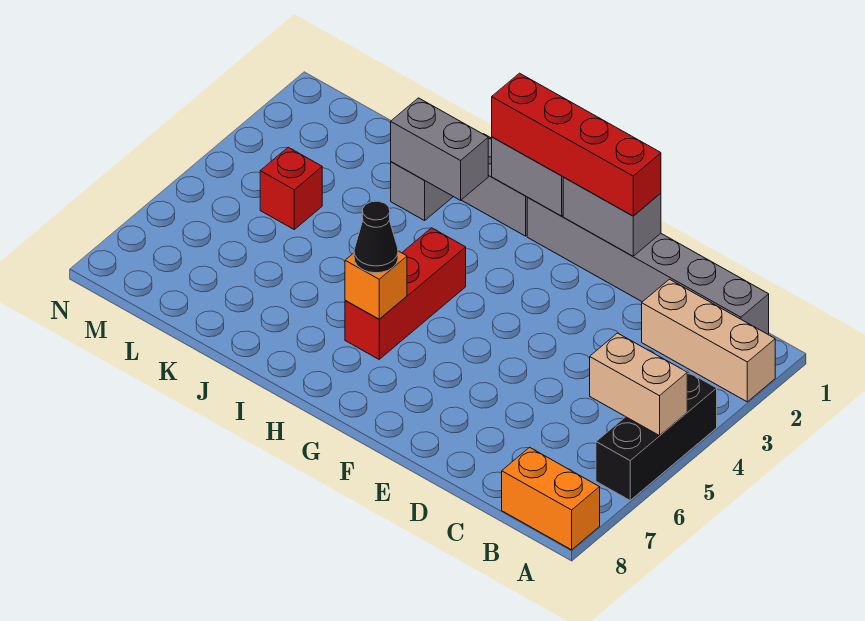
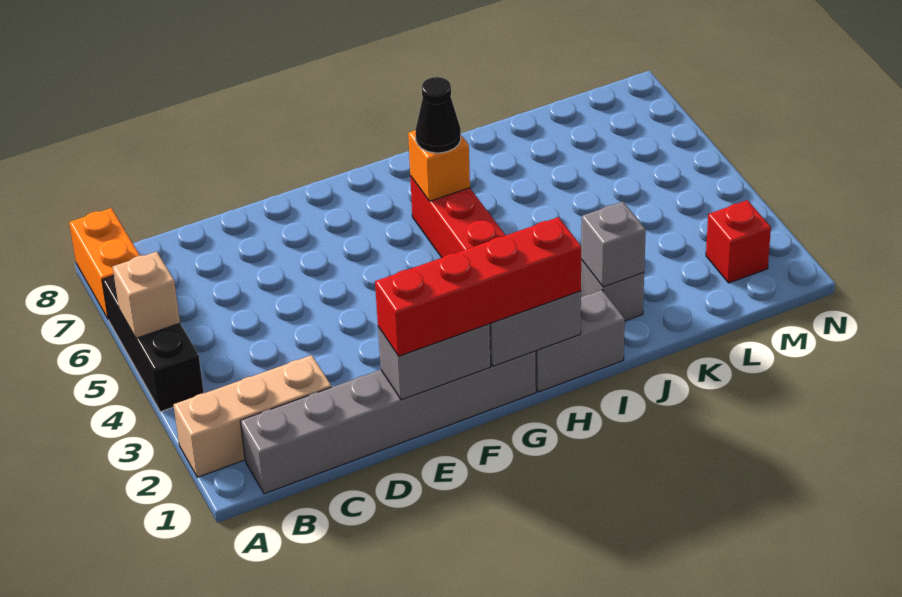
tan 1x2 brick [590,333,687,436] -> tan 1x1 brick [113,252,180,338]
orange 1x2 brick [502,447,600,550] -> orange 1x2 brick turned to [69,208,140,320]
grey 1x2 brick [391,98,488,200] -> grey 1x1 brick [581,202,646,287]
red 1x1 brick [260,147,322,229] -> red 1x1 brick moved to [706,200,771,283]

